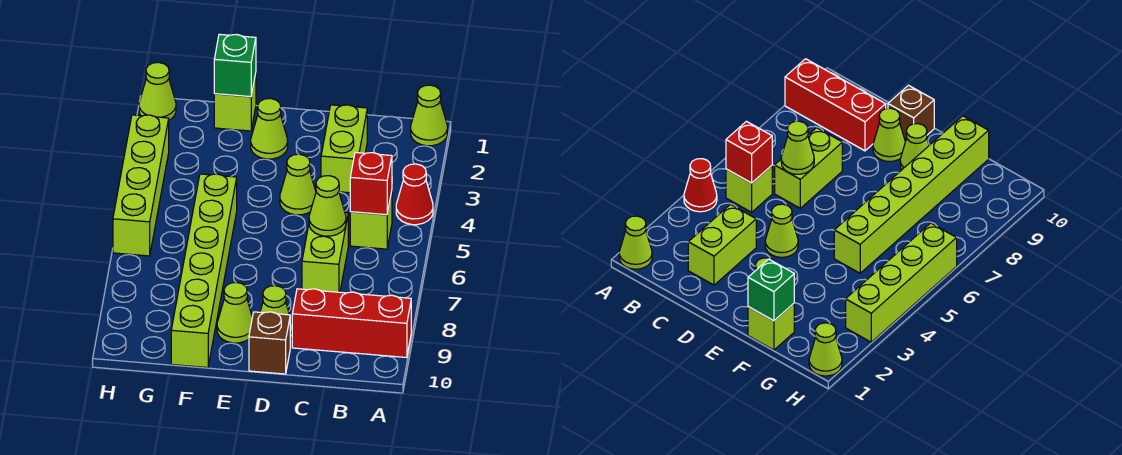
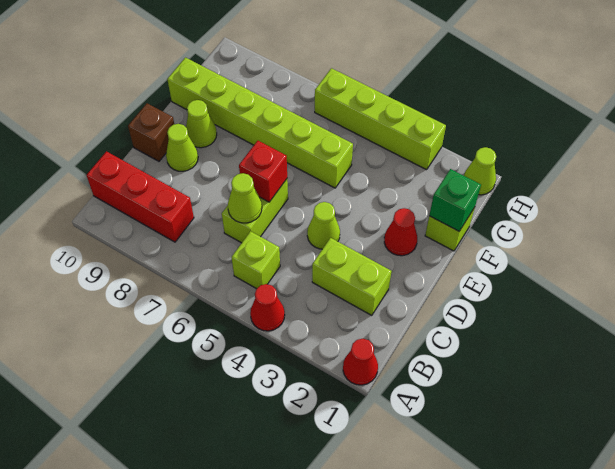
lime 1x1 cone [411,85,447,146] -> red 1x1 cone [343,339,378,385]
red 1x3 brick [292,289,411,358] -> red 1x3 brick turned to [87,151,194,242]
red 1x1 brick [350,153,392,215] -> red 1x1 brick moved to [239,141,287,202]
lime 1x2 brick [302,213,348,292] -> lime 1x2 brick turned to [222,179,288,243]
lime 1x1 cone [251,98,288,159] -> red 1x1 cone [384,208,417,256]

